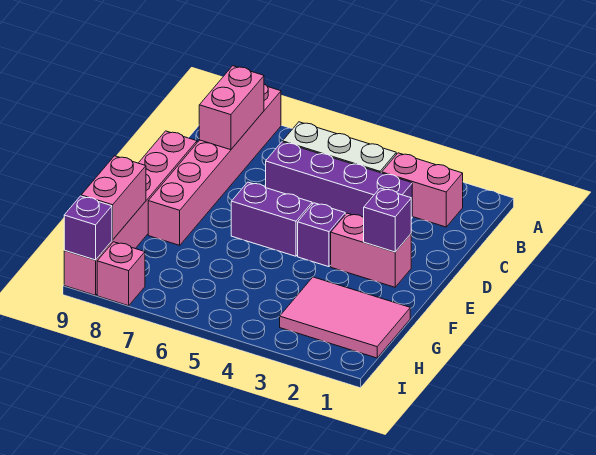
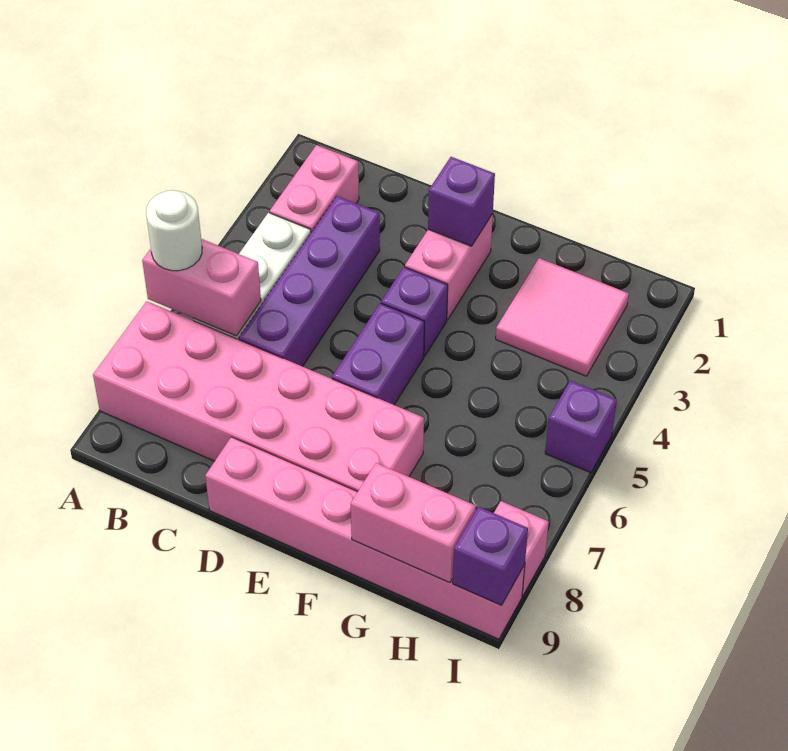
none -> white 1x1 round brick [146,190,202,271]
pink 1x6 brick [148,84,281,245] -> pink 2x6 brick [93,301,424,492]
pink 1x2 brick [199,66,264,150] -> pink 1x2 brick moved to [142,239,261,336]
pink 2x3 tile [280,277,410,358] -> pink 2x2 tile [496,258,629,376]
none -> purple 1x1 brick [545,381,617,473]

